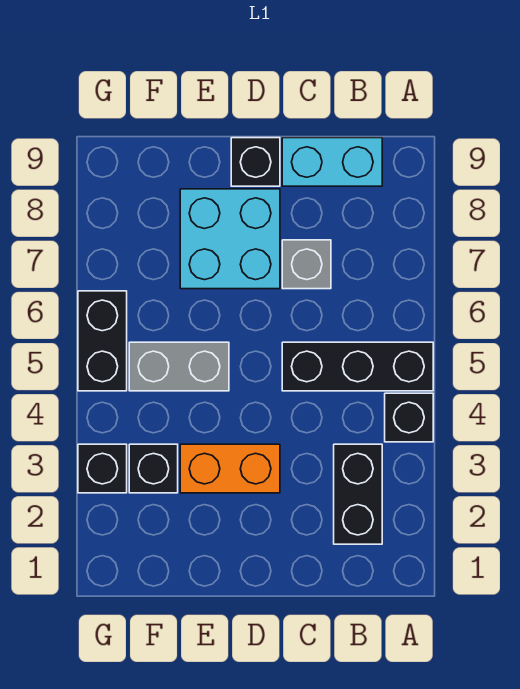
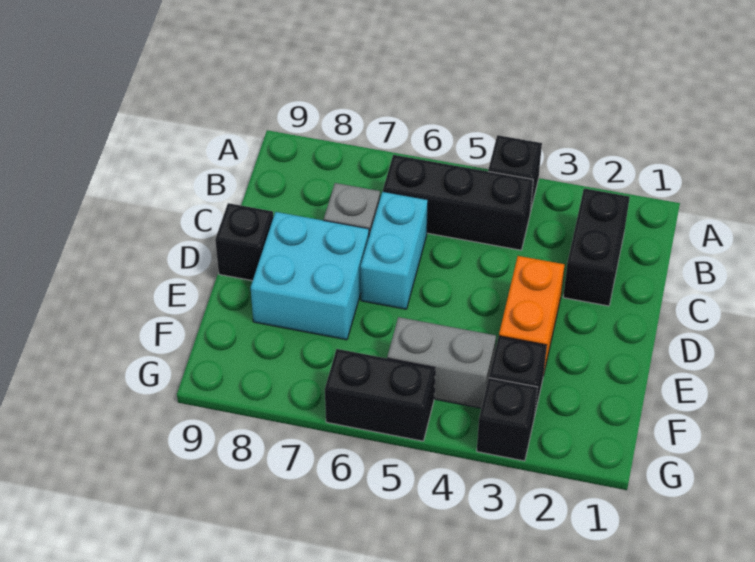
black 1x3 brick [282,342,433,391] -> black 1x3 brick turned to [383,155,533,250]
black 1x2 brick [334,444,382,544] -> black 1x2 brick turned to [563,188,630,306]
cyan 1x2 brick [282,138,382,186] -> cyan 1x2 brick moved to [361,192,428,309]
grey 1x2 brick [129,342,229,391] -> grey 1x2 brick turned to [387,317,496,408]

